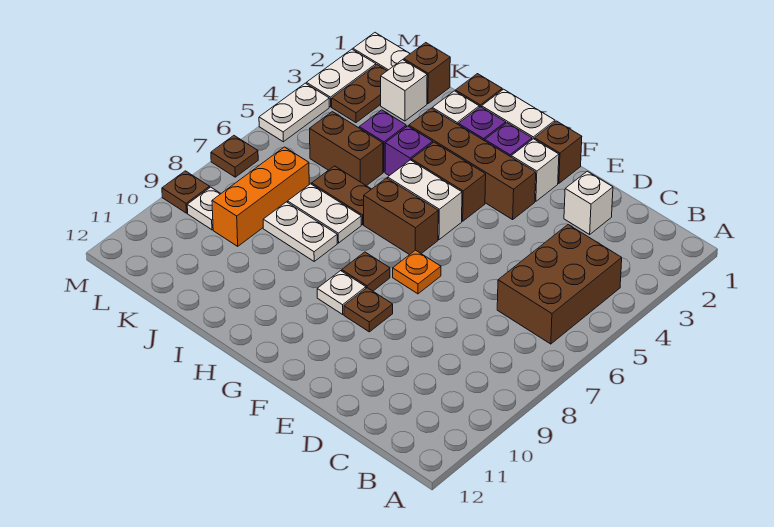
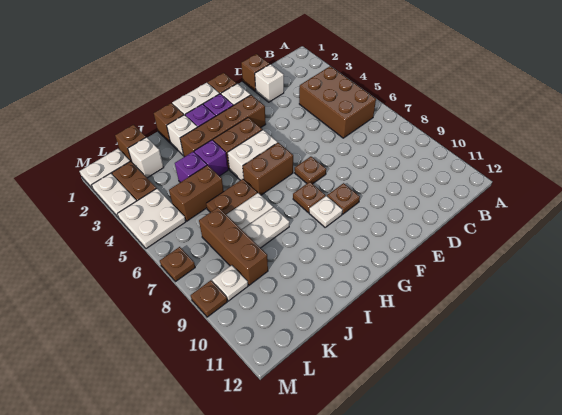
none -> brown 1x1 brick [241,54,269,91]
orange 1x1 plate [393,250,441,294] -> brown 1x1 plate [295,157,326,184]
orange 1x3 brick [212,147,309,246] -> brown 1x3 brick [199,207,268,285]
white 1x2 plate [259,83,329,142] -> white 2x2 plate [117,189,186,249]

